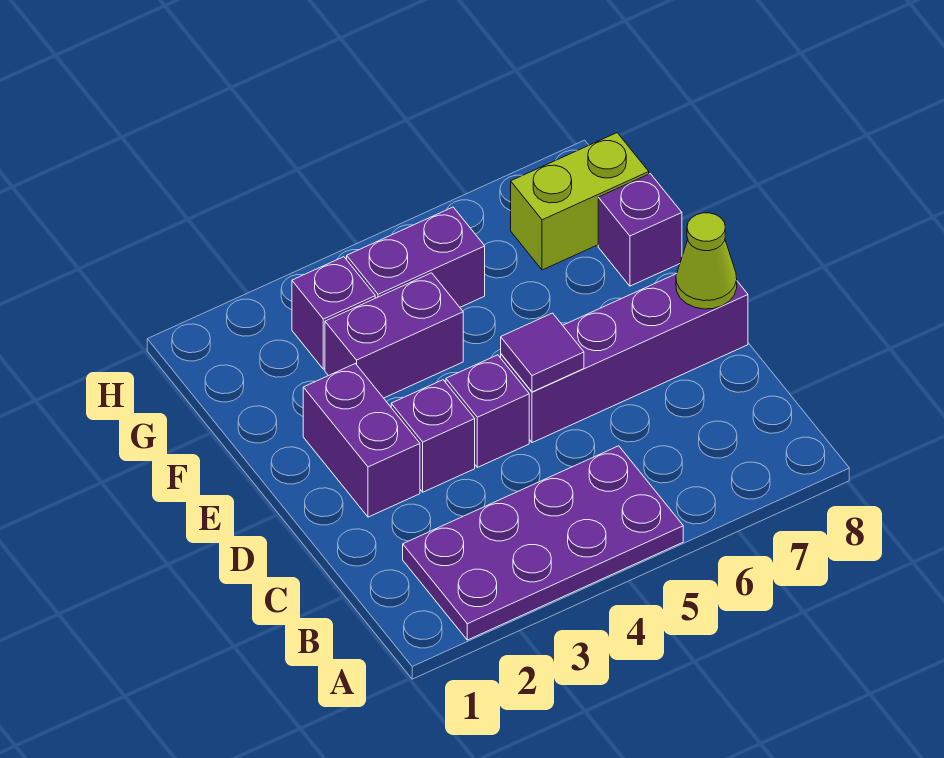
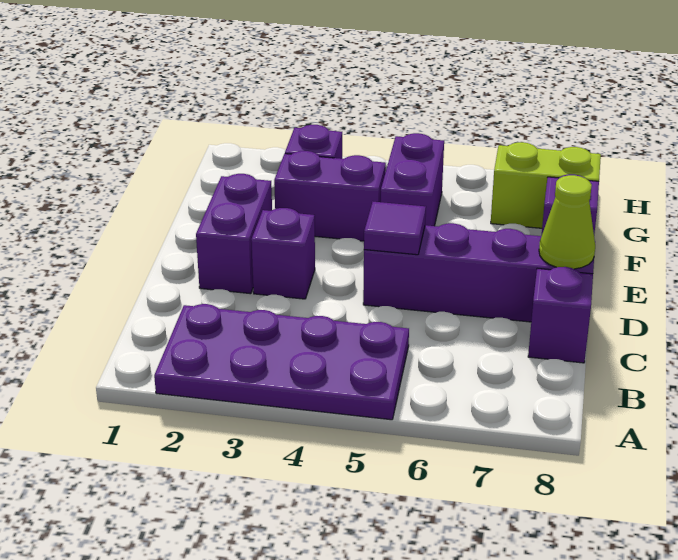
purple 1x1 brick [446,355,529,467] -> purple 1x1 brick moved to [528,267,593,363]
purple 1x2 brick [347,207,485,307] -> purple 1x2 brick turned to [381,133,444,226]

